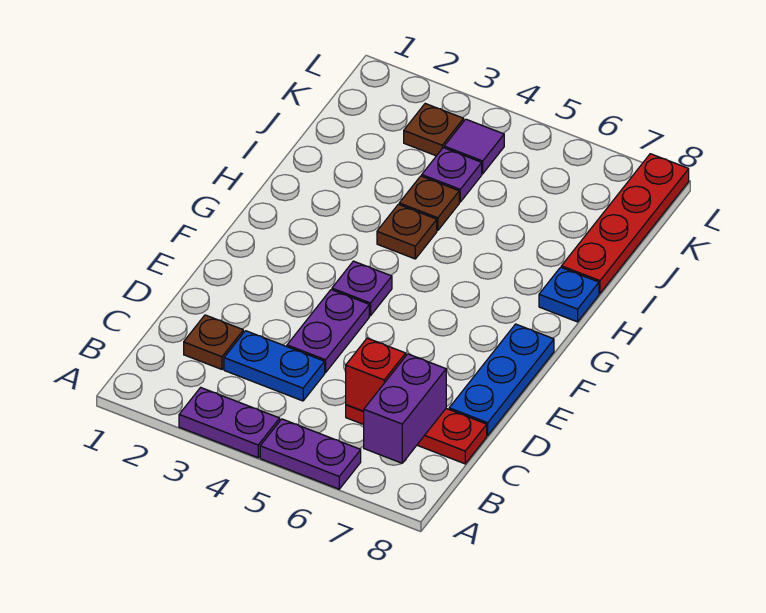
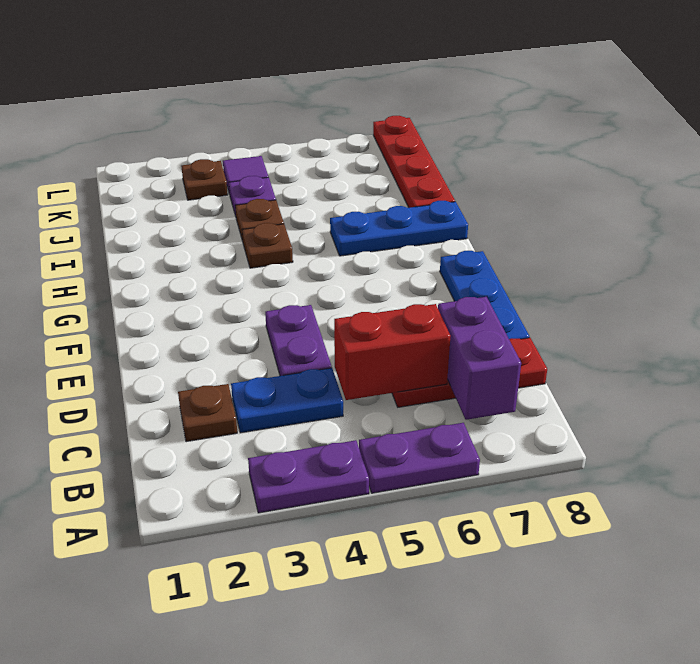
red 1x1 brick [346,338,406,411] -> red 1x2 brick [334,304,451,400]
purple 1x1 plate [332,261,392,316] -> none
blue 1x1 plate [539,267,599,322] -> blue 1x3 plate [330,201,468,256]

